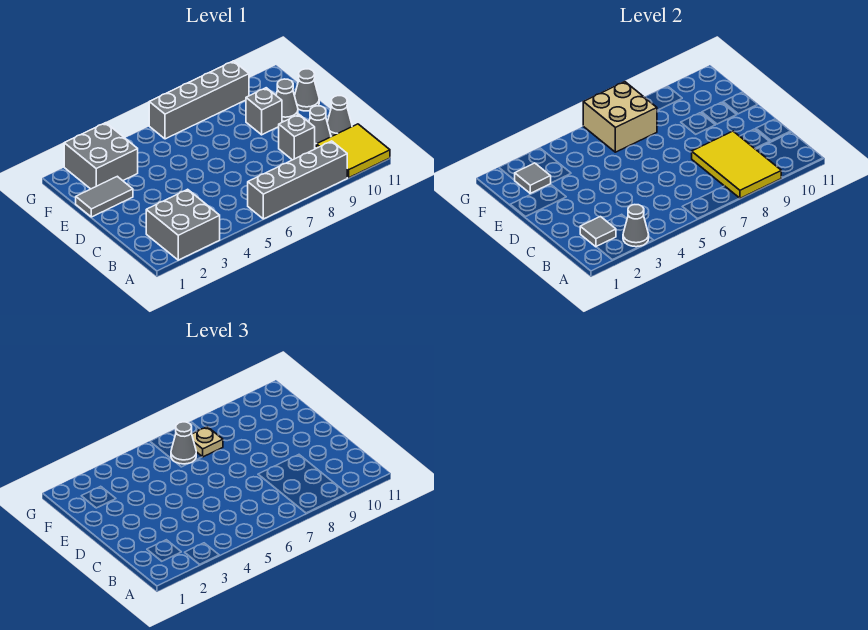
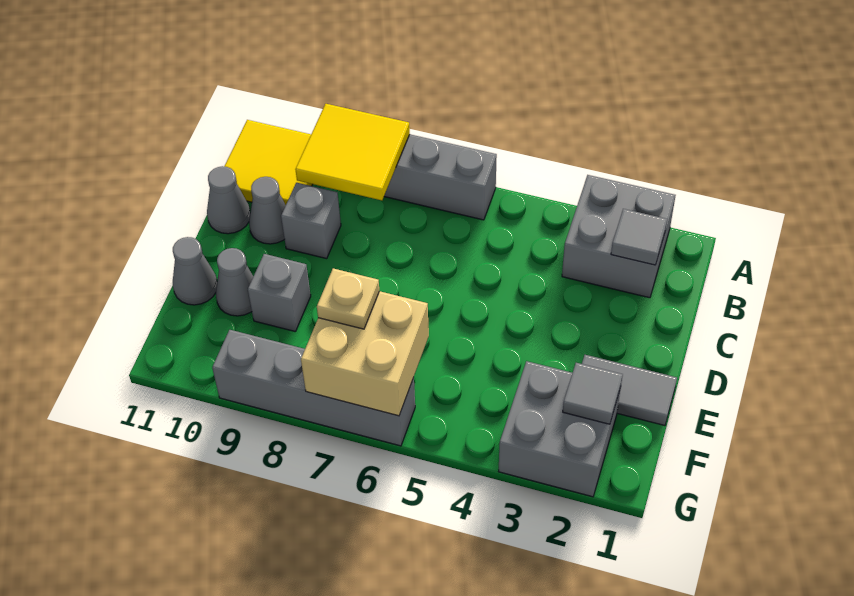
grey 1x1 cone [623,205,649,247] -> none
yellow 2x3 tile [692,131,781,198] -> yellow 2x2 tile [295,104,410,200]
grey 1x1 cone [171,422,196,464] -> none

